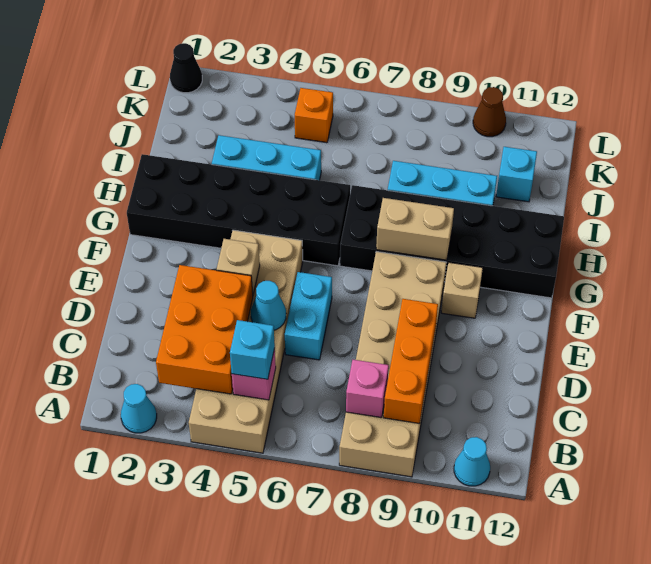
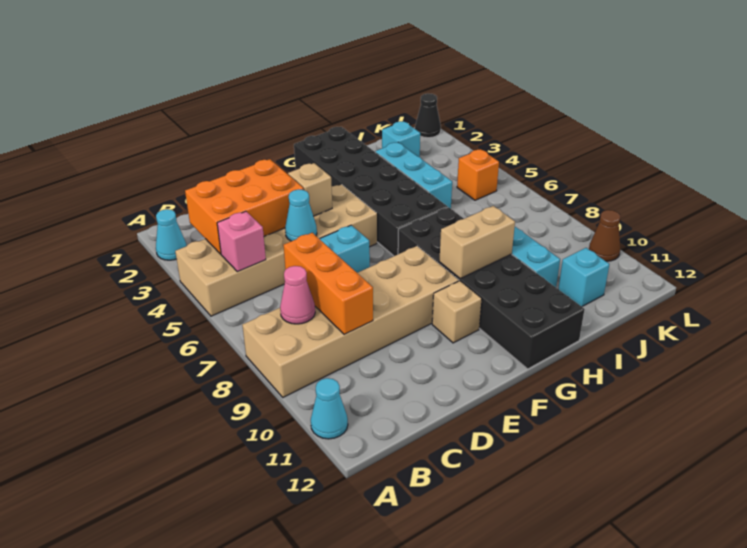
cyan 1x1 brick [230,320,275,379] -> cyan 1x1 brick moved to [382,121,420,157]
pink 1x1 brick [346,360,389,418] -> pink 1x1 cone [280,266,315,324]
orange 1x3 brick [384,299,438,424] -> orange 1x3 brick turned to [284,233,373,335]
tan 1x2 brick [376,198,454,260] -> tan 1x2 brick turned to [439,206,515,278]

